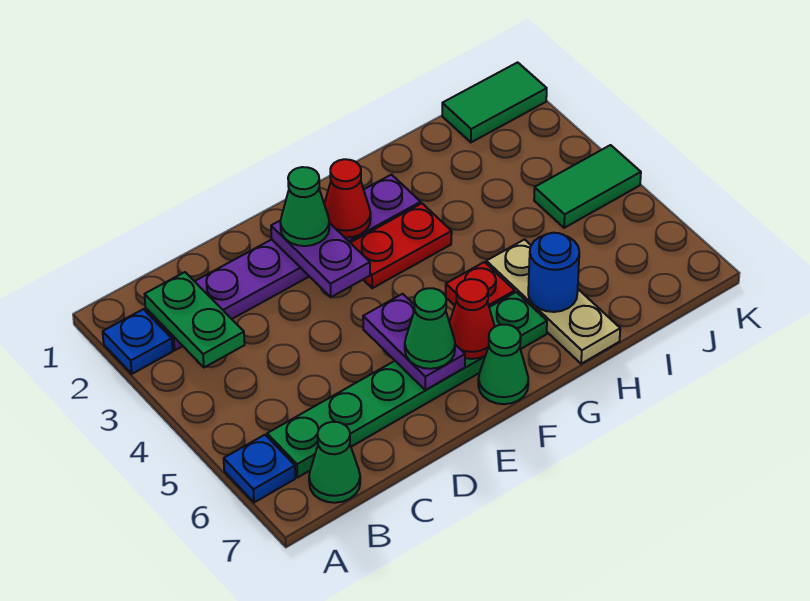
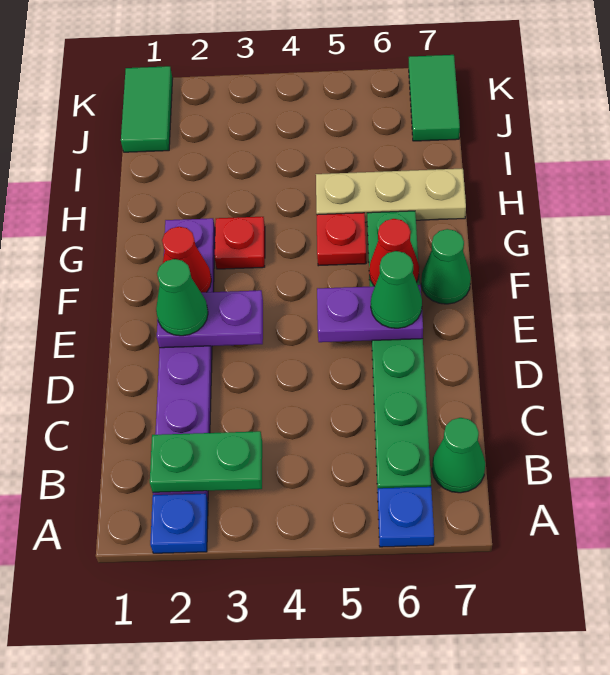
red 1x2 plate [350,203,452,288] -> red 1x1 plate [215,217,265,269]
blue 1x1 round brick [528,233,579,312] -> none
green 1x2 tile [534,145,641,228] -> green 1x2 tile moved to [409,55,460,141]

